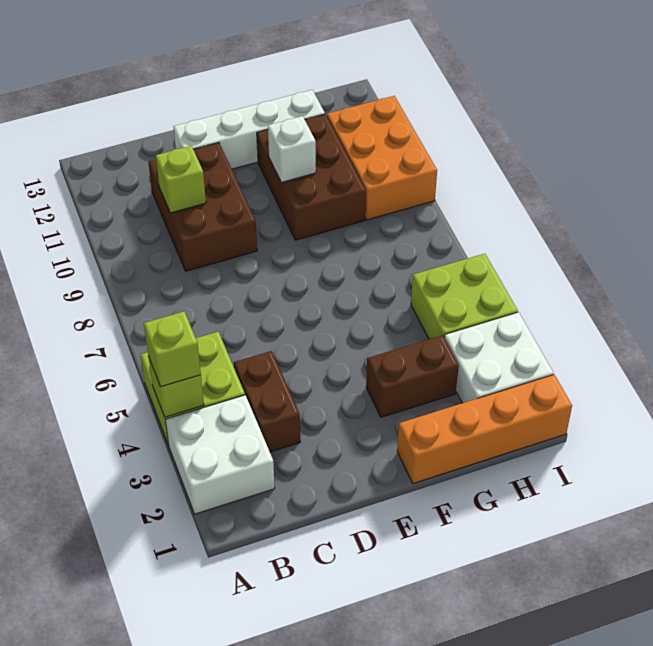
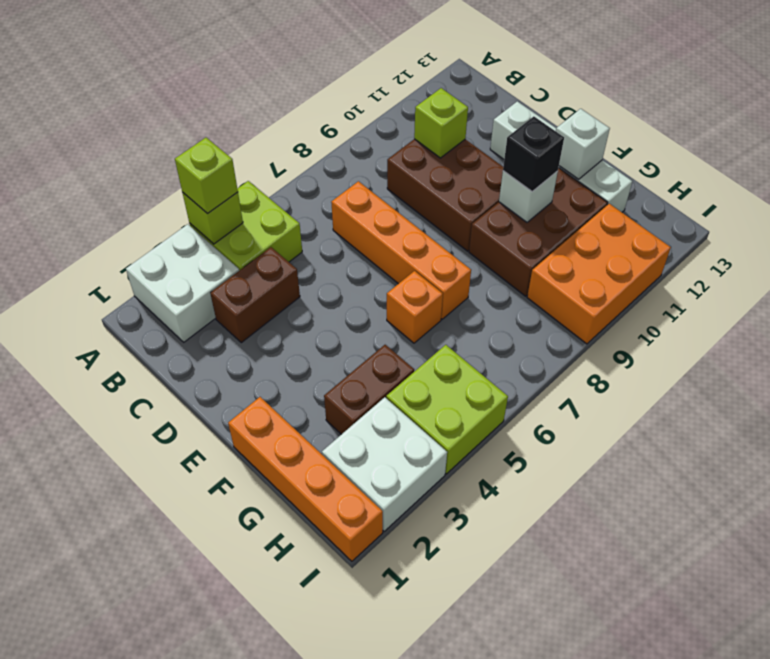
none -> orange 1x4 brick [331,181,471,319]
brown 2x3 brick [148,143,257,271] -> brown 2x3 brick turned to [387,139,503,251]
brown 1x2 brick [366,335,459,417] -> brown 1x2 brick turned to [324,345,414,434]
none -> orange 1x1 brick [387,271,443,343]
none -> black 1x1 brick [503,117,564,192]
none -> white 1x1 brick [556,109,610,179]

